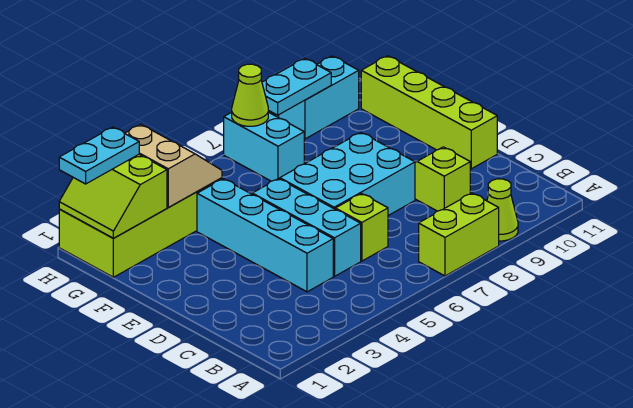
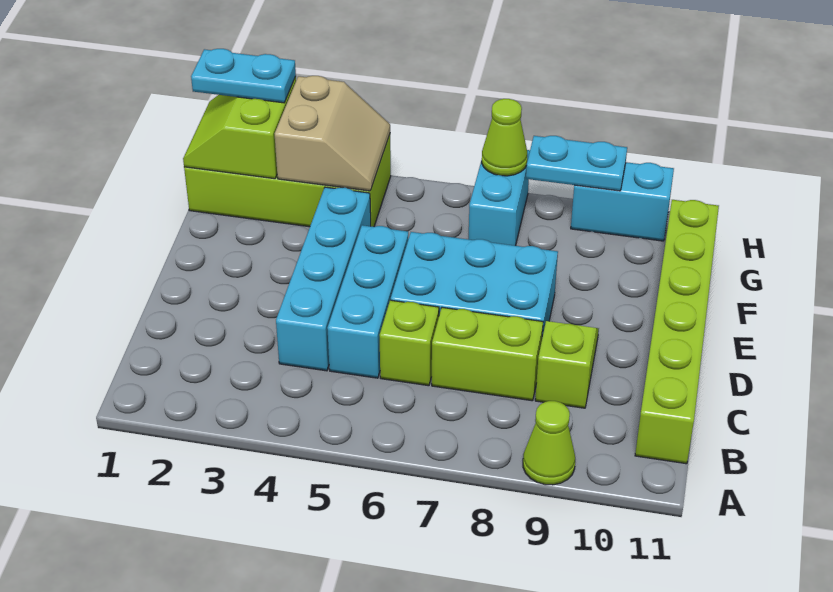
lime 1x2 brick [419,193,499,276] -> lime 1x2 brick moved to [432,307,543,401]
lime 1x4 brick [361,56,497,169] -> lime 1x6 brick [635,200,719,464]

